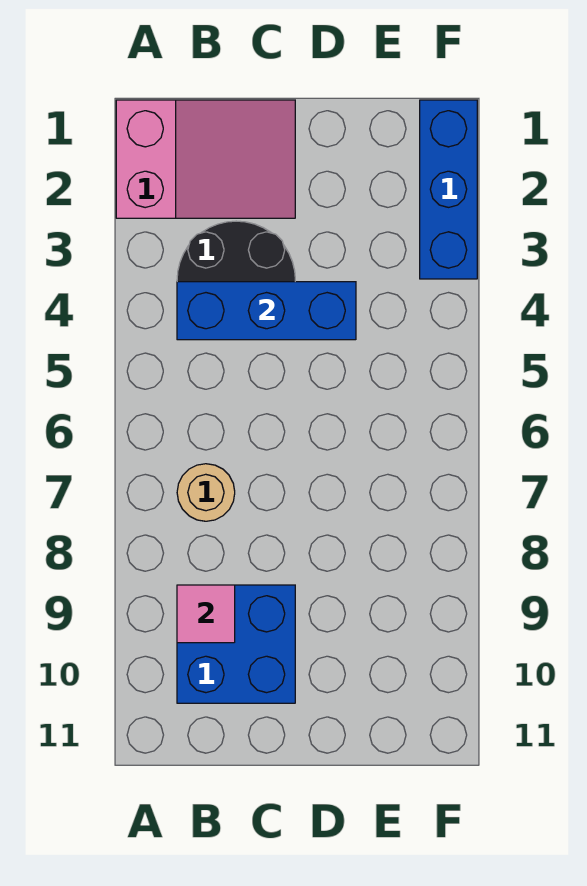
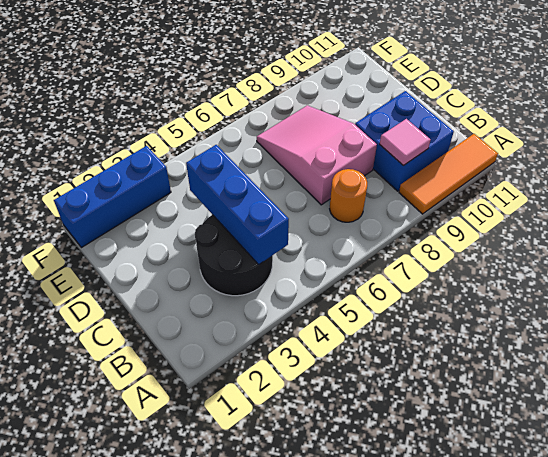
pink 2x3 slope [116,100,295,218] -> pink 2x3 slope moved to [257,105,377,205]
none -> orange 1x3 tile [399,134,498,214]
tan 1x1 round brick [177,464,235,521] -> orange 1x1 round brick [330,169,367,222]

